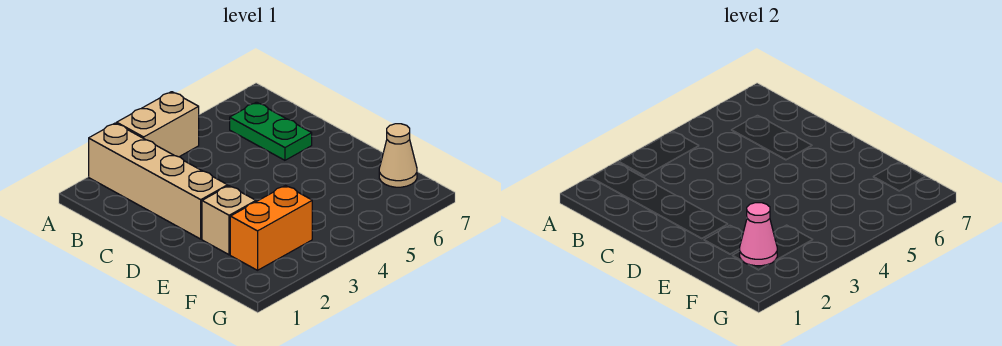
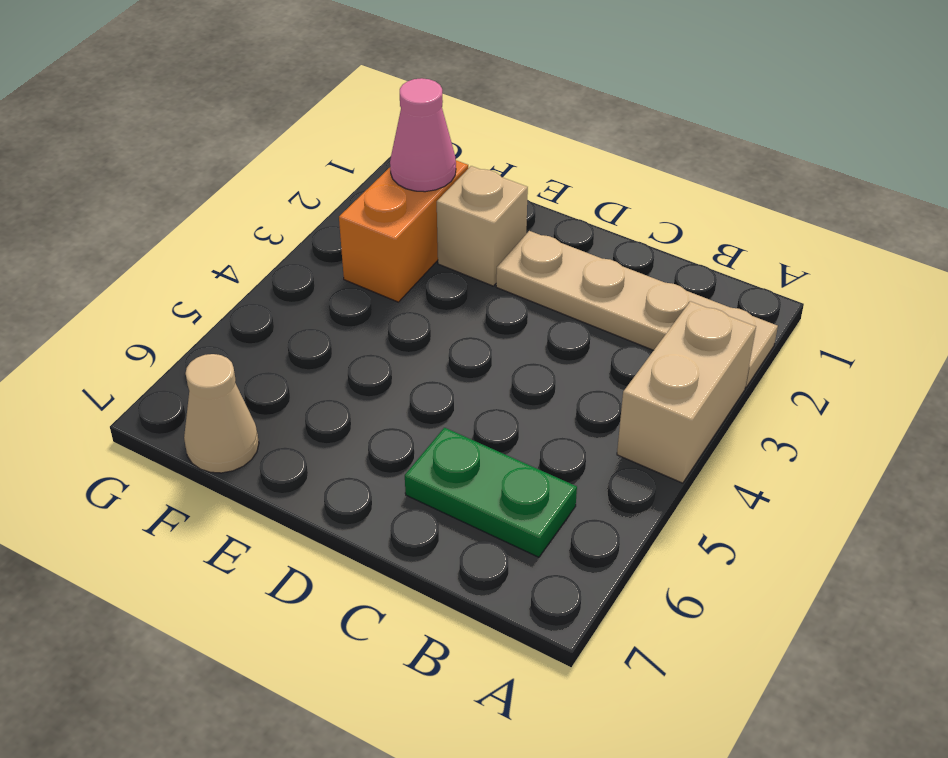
tan 1x4 brick [89,123,228,239] -> tan 1x4 plate [496,231,778,387]

